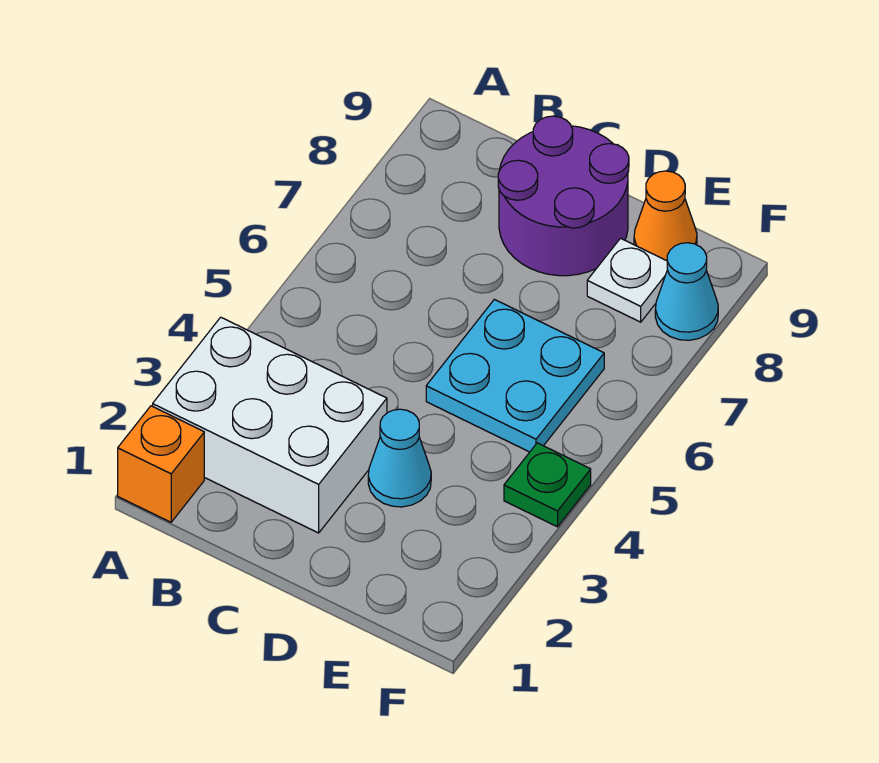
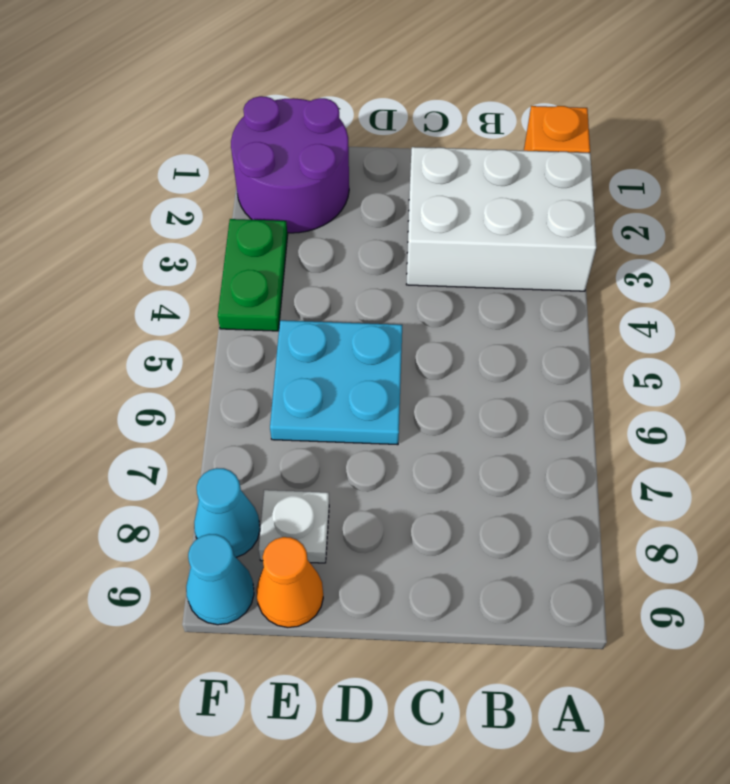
purple 2x2 round brick [498,116,629,276] -> purple 2x2 round brick moved to [231,96,349,233]
cyan 1x1 cone [368,409,431,507] -> cyan 1x1 cone moved to [186,534,254,625]
green 1x1 plate [504,443,591,527] -> green 1x2 plate [218,219,288,331]

